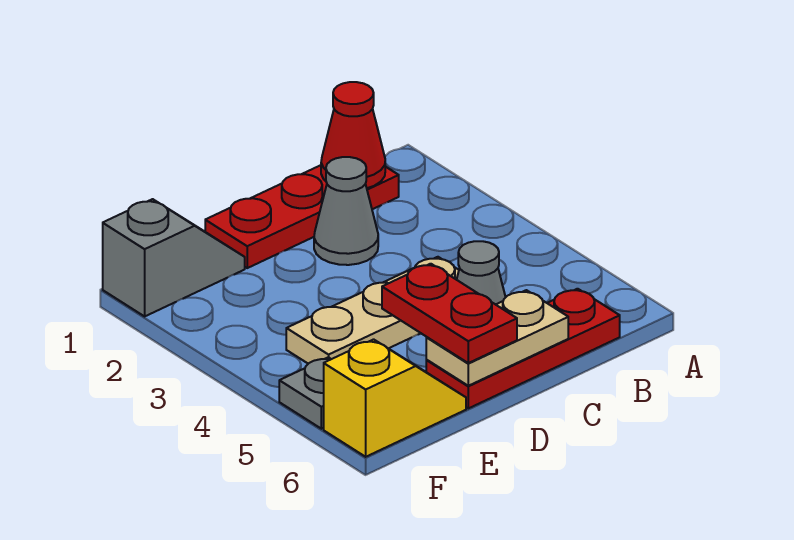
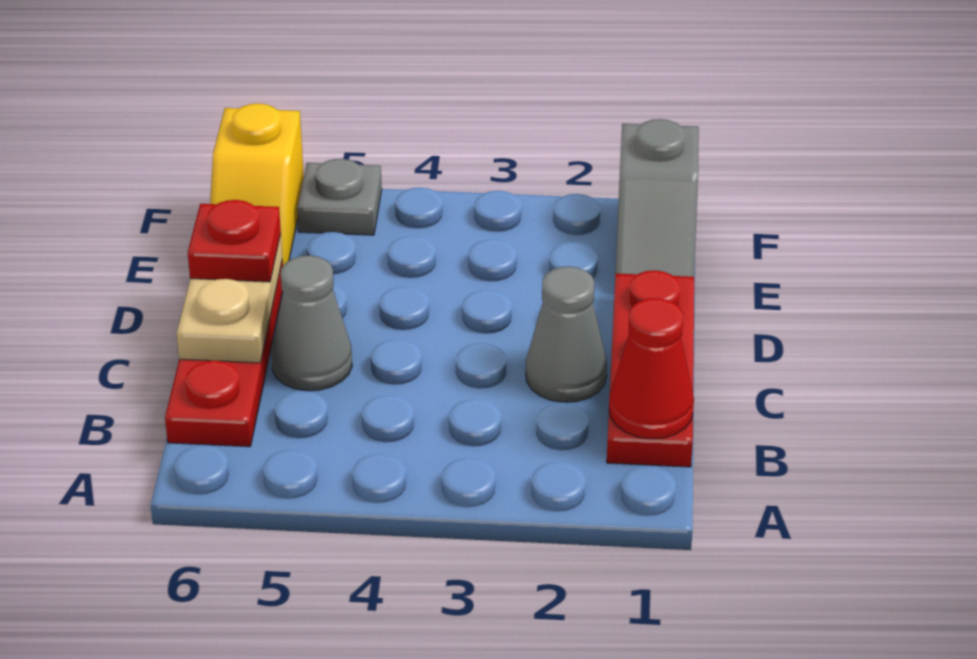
tan 1x3 plate [286,257,459,364] -> none
red 1x2 plate [382,264,517,363] -> red 1x1 plate [188,200,281,282]

